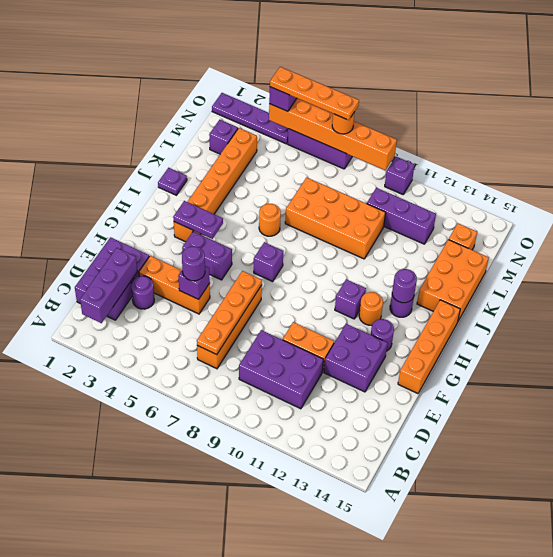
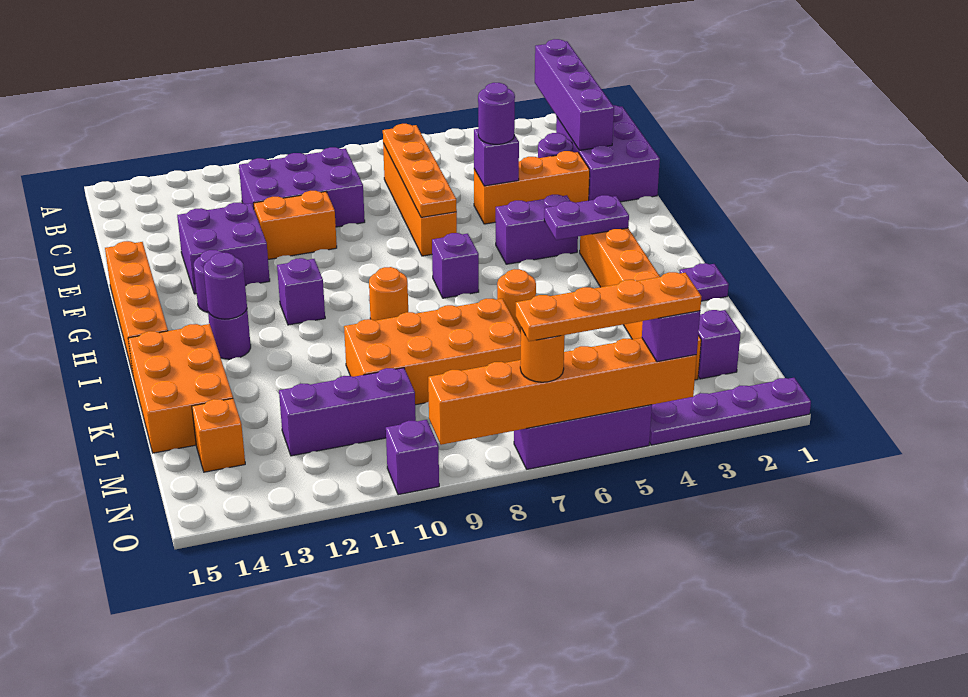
purple 1x3 brick [80,248,137,323] -> purple 1x4 brick [535,39,614,150]
orange 1x1 round brick [359,292,383,325] -> orange 1x1 round brick moved to [369,267,408,321]

